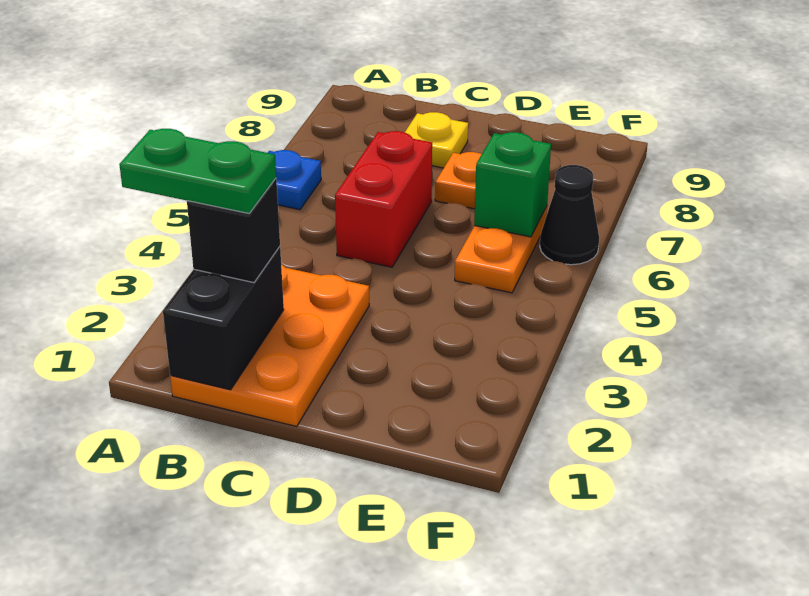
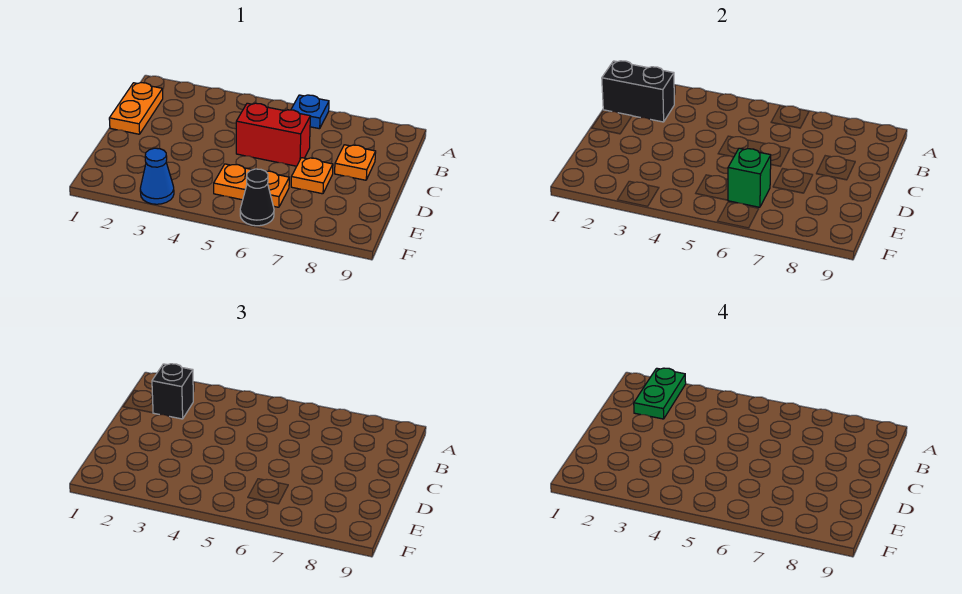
orange 2x3 plate [170,264,369,427] -> orange 1x2 plate [109,83,163,134]
yellow 1x1 plate [405,112,468,168] -> orange 1x1 plate [335,145,376,180]
none -> blue 1x1 cone [140,148,174,204]

